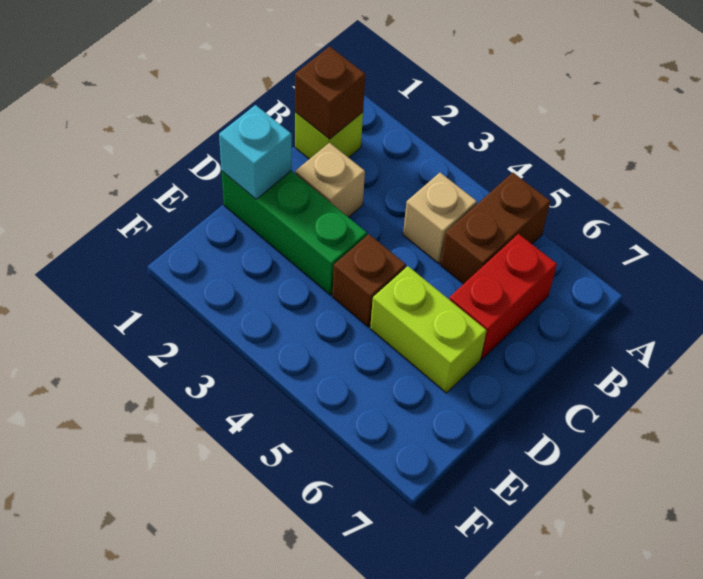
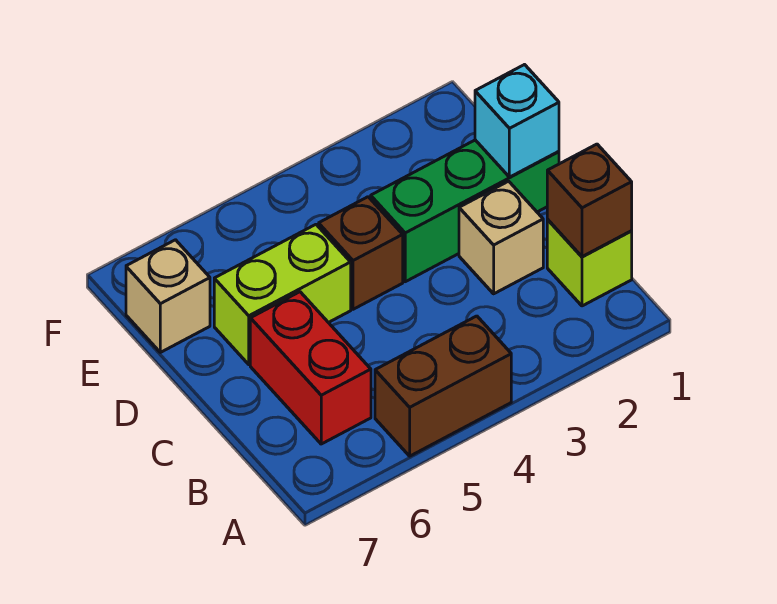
brown 1x2 brick [441,173,550,284] -> brown 1x2 brick turned to [375,316,511,456]
tan 1x1 brick [403,173,477,264] -> tan 1x1 brick moved to [126,240,210,352]

